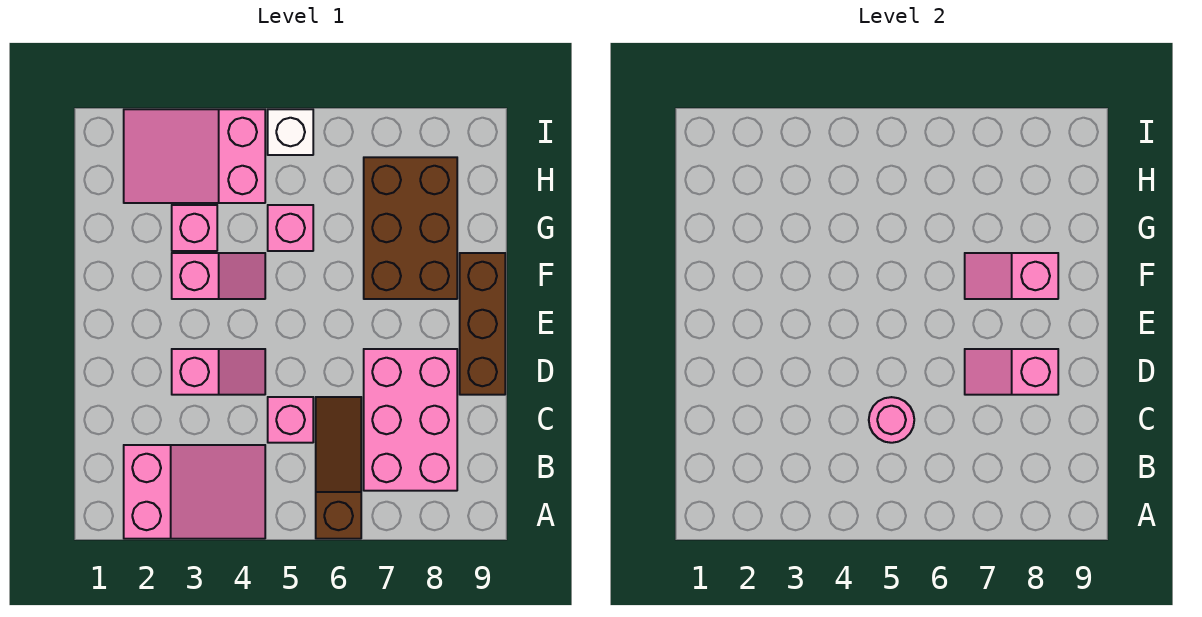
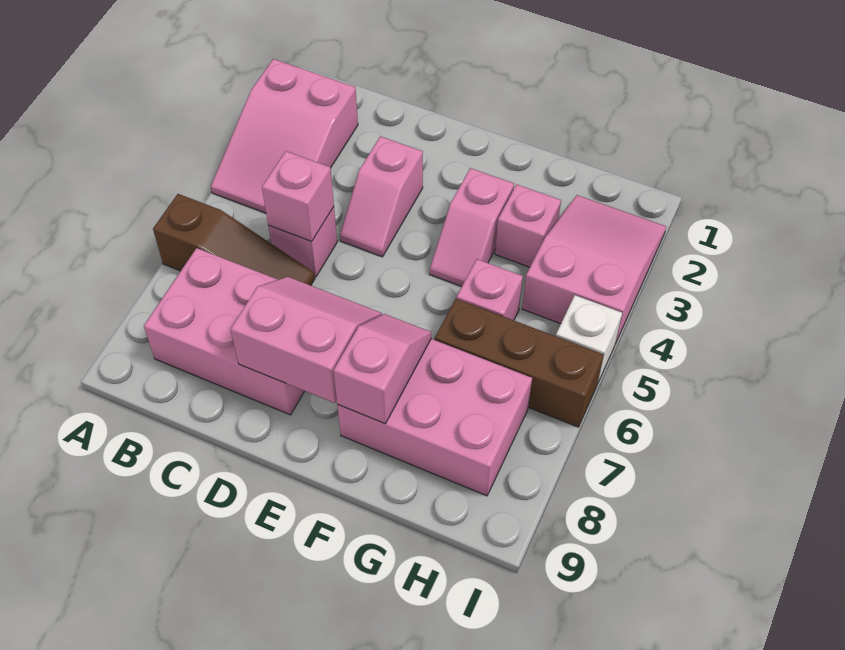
pink 1x1 round brick [869,397,914,443] -> pink 1x1 brick [262,151,334,241]
pink 1x2 slope [965,349,1058,395] -> pink 2x2 slope [231,277,382,403]
brown 1x3 brick [460,253,505,395] -> brown 1x3 brick moved to [435,299,604,427]
brown 2x3 brick [364,157,457,299] -> pink 2x3 brick [337,339,532,496]

